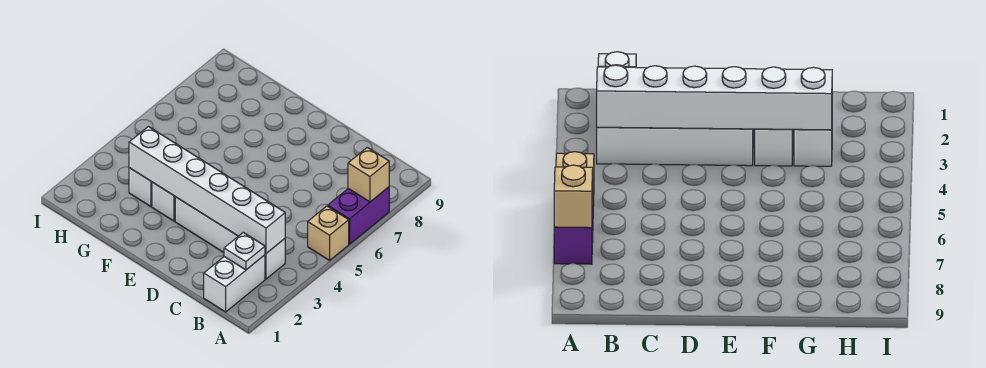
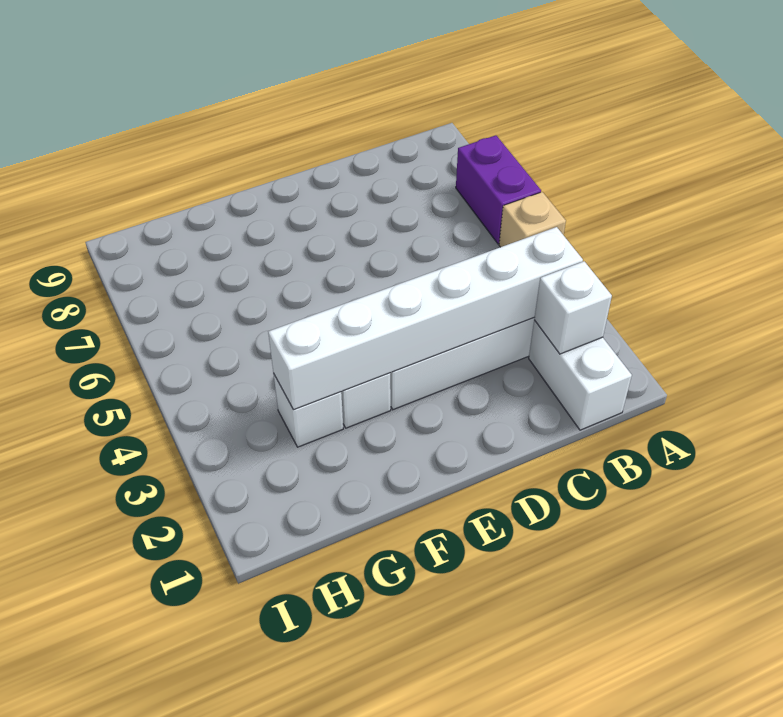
tan 1x1 brick [348,147,389,202] -> none
white 1x1 plate [224,232,265,270] -> white 1x1 brick [534,261,612,354]

